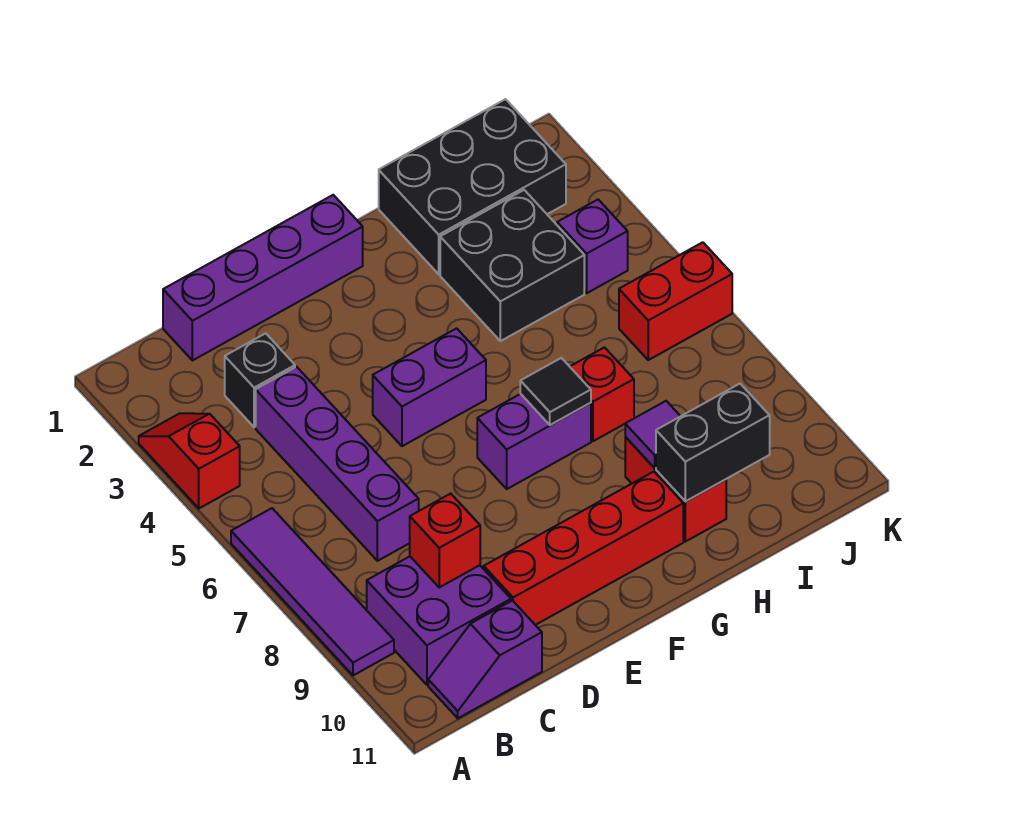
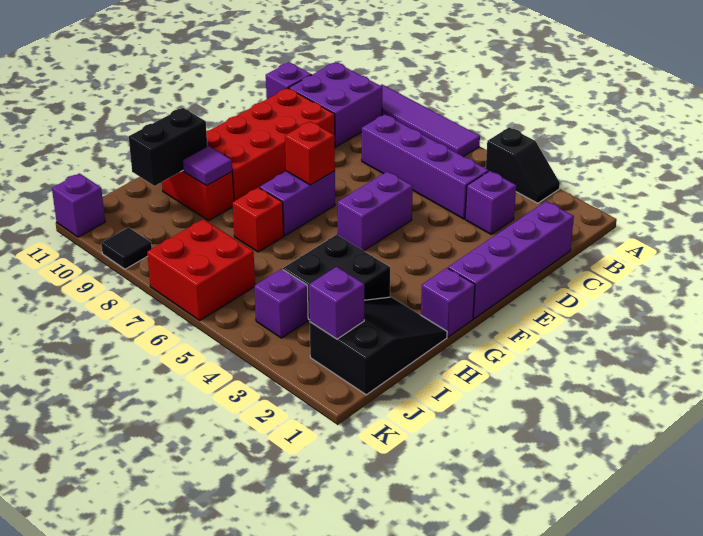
red 1x2 slope [139,413,240,508] -> black 1x2 slope [486,127,560,203]
black 1x1 brick [225,333,295,427] -> purple 1x1 brick [465,171,516,234]
red 1x1 brick [410,494,480,587] -> red 1x1 brick moved to [285,121,335,185]
red 1x4 brick [484,472,683,625] -> red 2x4 brick [206,88,335,201]
none -> purple 1x1 brick [421,268,475,337]
black 1x1 tile [520,358,591,425] -> black 1x1 tile moved to [101,227,152,269]
black 2x3 brick [379,99,566,274] -> black 2x3 slope [310,297,447,395]
none -> purple 1x1 brick [309,267,364,339]
red 1x2 brick [619,242,732,360] -> red 2x2 brick [147,219,255,320]
none -> purple 1x1 brick [52,173,105,237]

